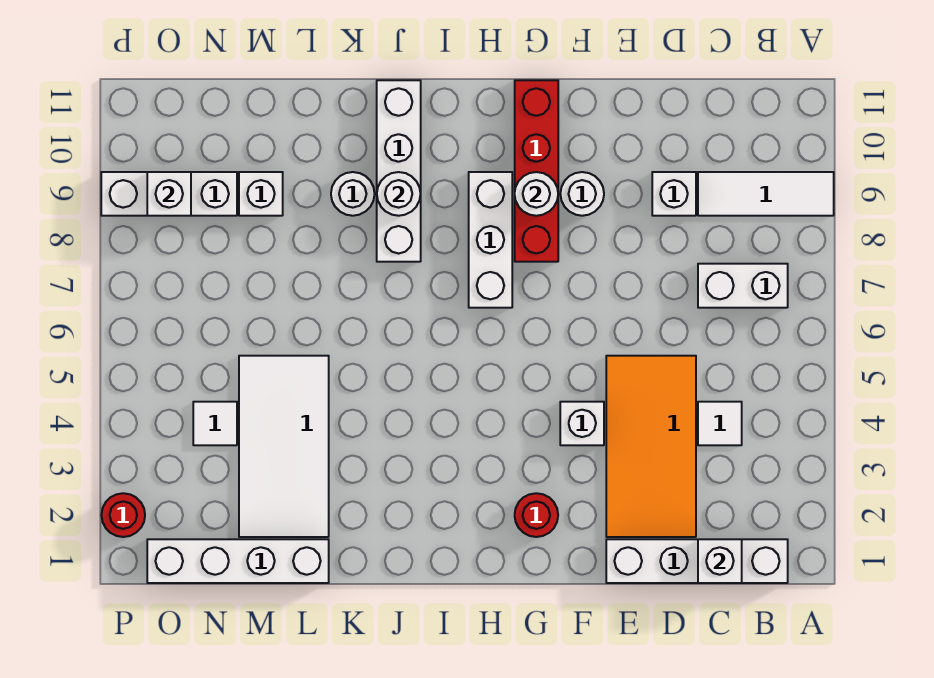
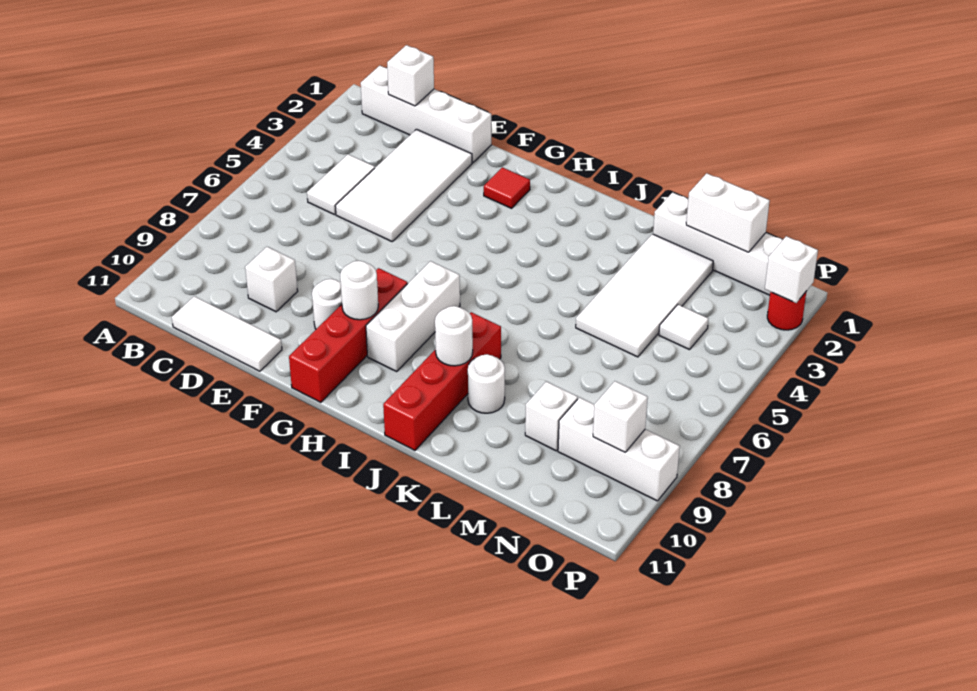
white 1x3 tile [698,172,834,216] -> white 1x3 tile moved to [172,296,282,371]
white 1x2 brick [698,264,788,308] -> white 1x2 brick moved to [686,173,770,252]
white 1x1 tile [698,402,742,445] -> white 1x2 tile [307,154,375,215]
orange 2x4 tile [606,356,696,537] -> white 2x4 tile [335,129,472,241]
white 1x1 brick [560,402,604,445] -> white 1x1 brick moved to [765,236,818,303]
red 1x1 round brick [515,493,558,537] -> red 1x1 tile [484,167,530,208]
white 1x4 brick [377,80,421,262] -> red 1x4 brick [383,312,501,450]

